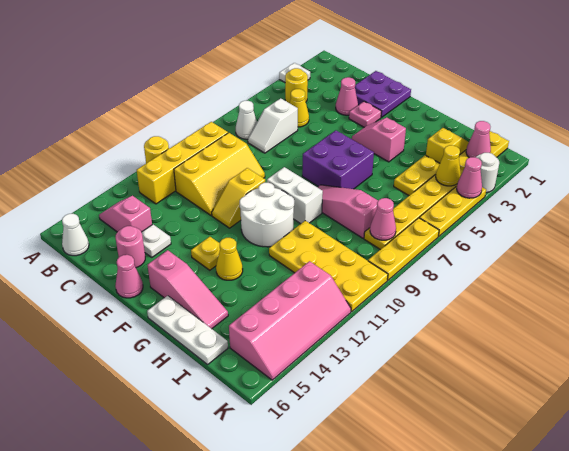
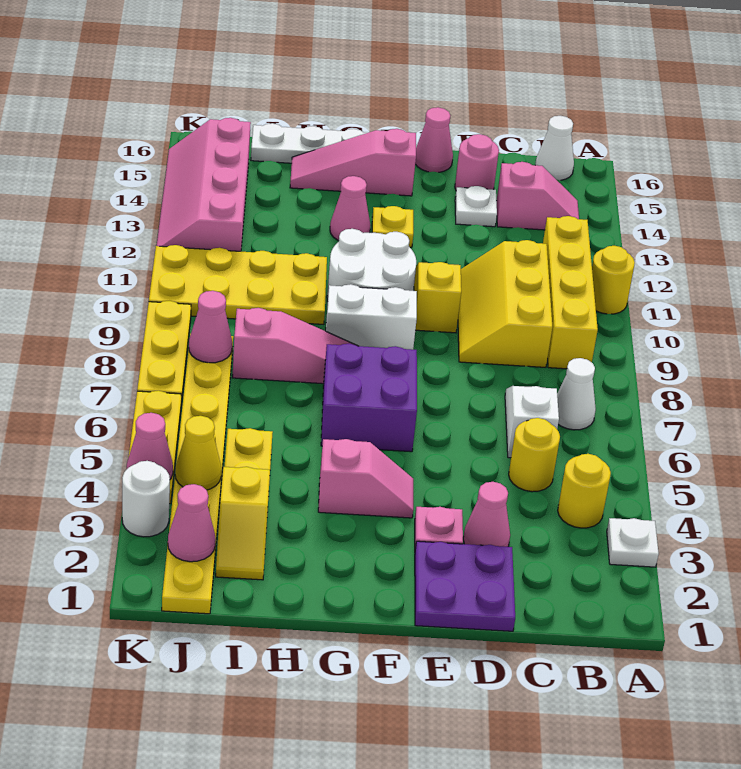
yellow 1x1 cone [290,89,309,127] -> yellow 1x1 round brick [509,418,560,492]
yellow 1x1 cone [216,238,243,280] -> pink 1x1 cone [330,176,371,241]

